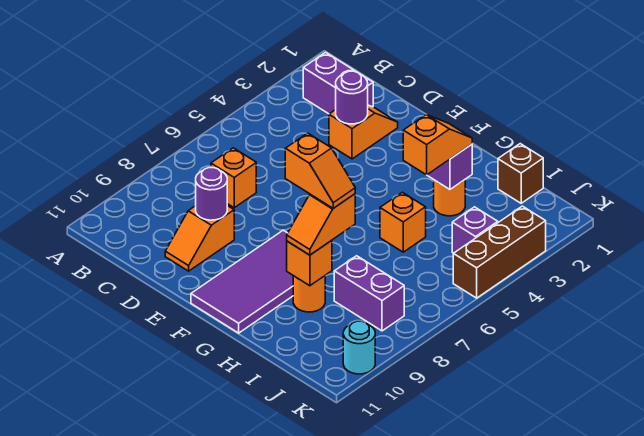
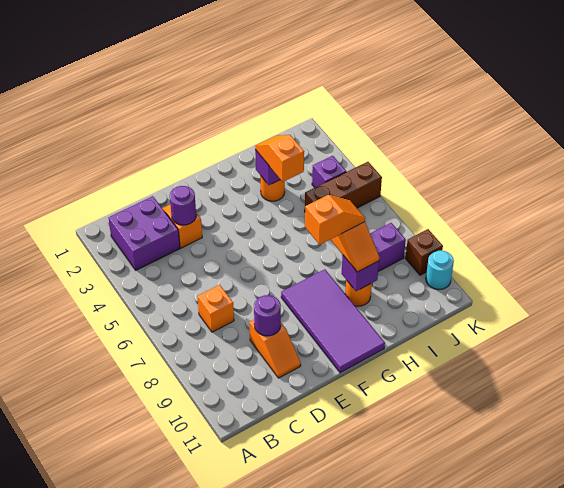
purple 1x2 brick [303,53,373,114] -> purple 2x2 brick [108,196,180,270]
orange 1x1 brick [380,192,426,252] -> none
orange 1x1 brick [287,240,332,286] -> purple 1x1 brick [341,255,379,291]
brown 1x1 brick [498,144,543,203] -> brown 1x1 brick moved to [405,229,443,275]
brown 1x3 brick [453,206,546,298] -> brown 1x3 brick turned to [305,162,382,208]

